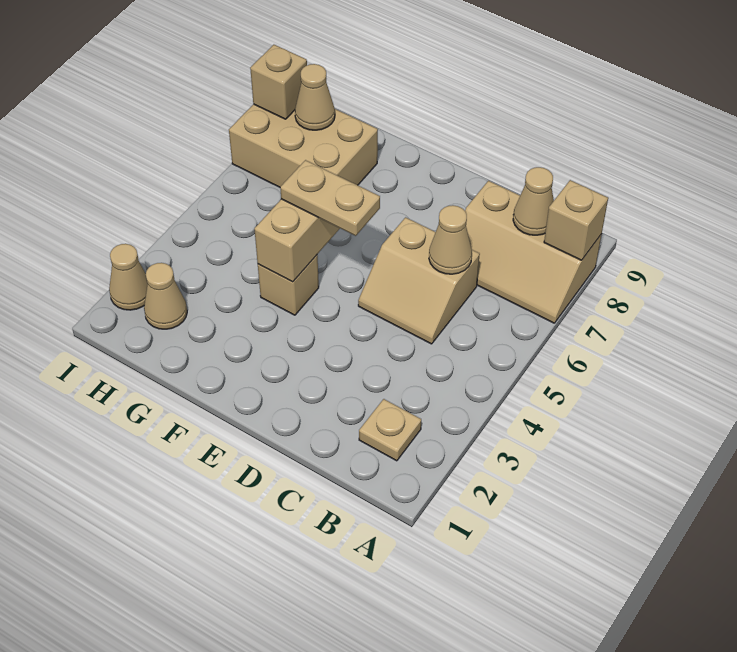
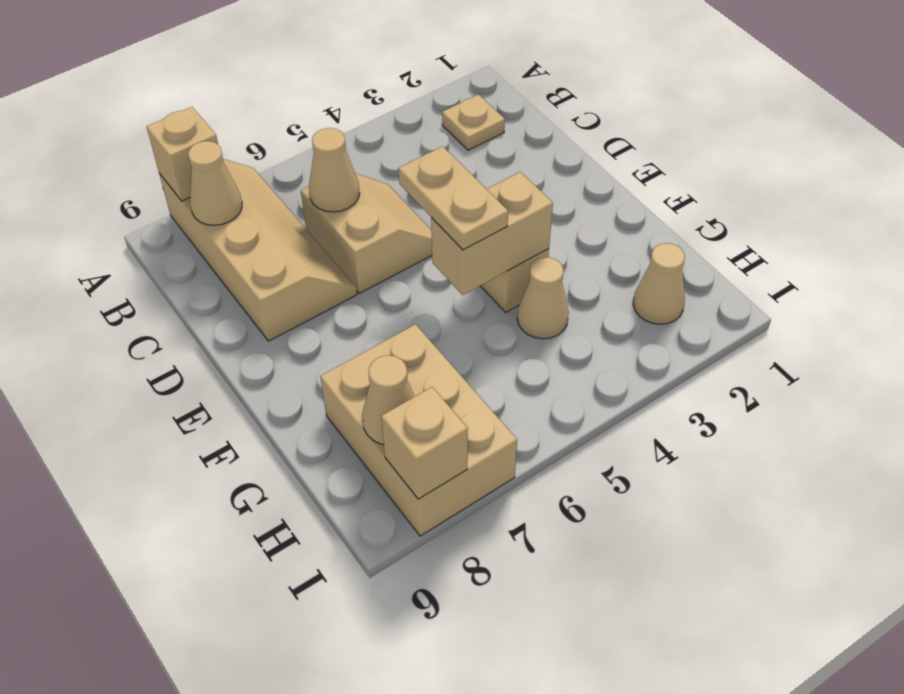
tan 2x3 slope [465,181,602,323] -> tan 2x4 slope [159,159,357,341]
tan 1x1 cone [109,244,148,310] -> tan 1x1 cone moved to [517,257,569,339]

